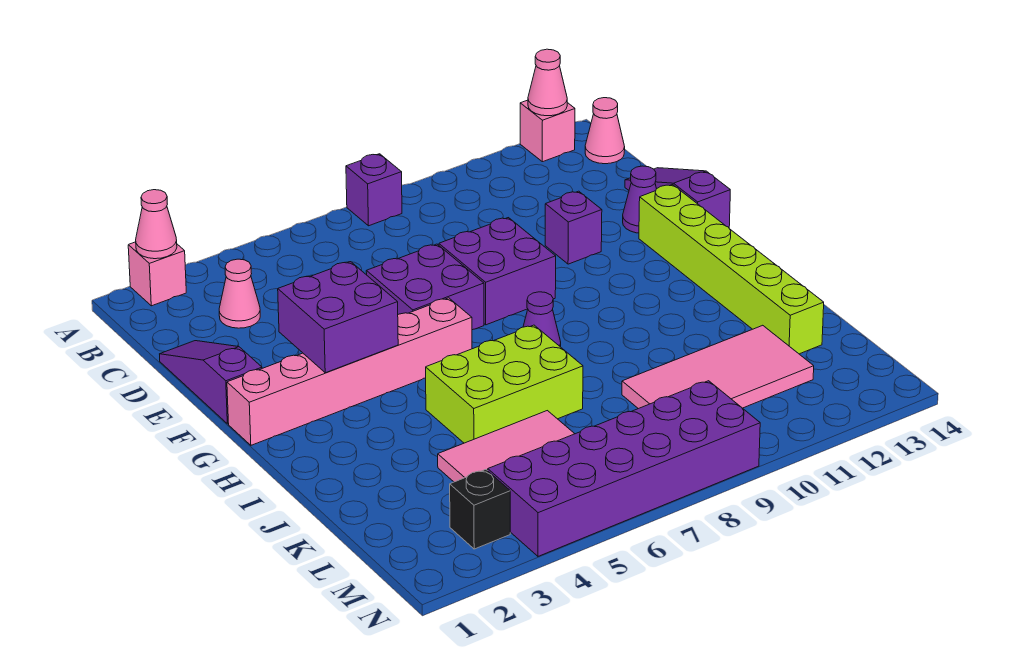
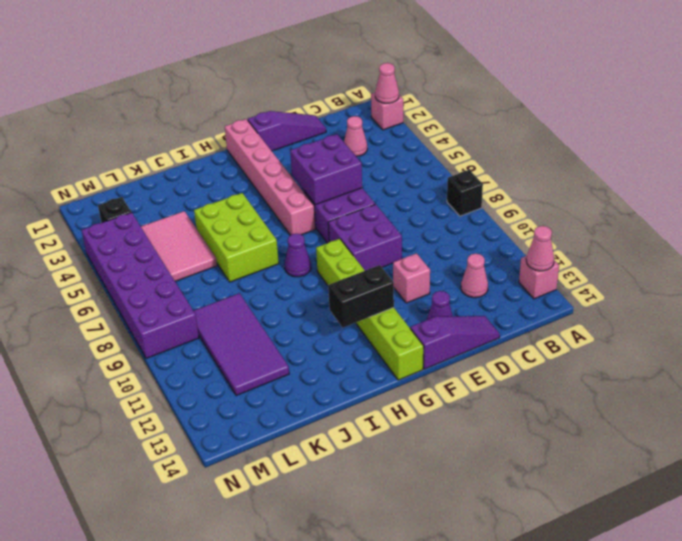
purple 1x1 brick [346,154,402,226] -> black 1x1 brick [447,170,483,216]
pink 1x1 cone [585,98,625,164] -> pink 1x1 cone moved to [461,254,488,298]
purple 1x1 brick [545,191,602,264] -> pink 1x1 brick [393,253,430,303]
purple 2x2 brick [278,262,398,373] -> purple 2x2 brick moved to [290,134,362,205]
lime 1x6 brick [639,185,824,354] -> lime 1x6 brick turned to [316,239,424,380]
none -> black 1x2 brick [328,265,394,327]
pink 2x4 tile [622,325,814,409] -> purple 2x4 tile [194,293,289,396]

